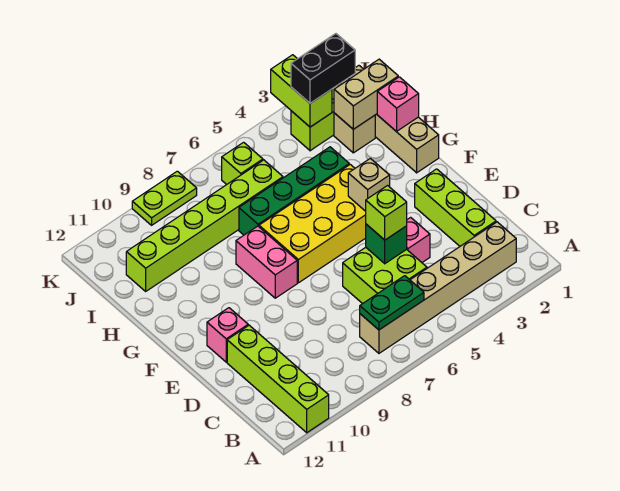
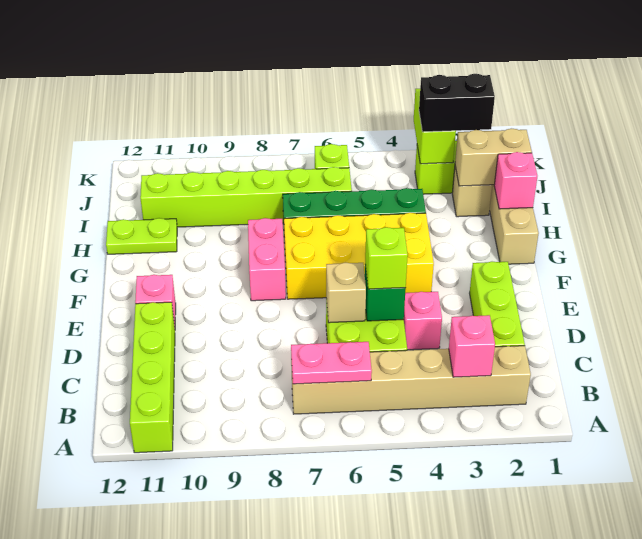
none -> pink 1x1 brick [449,315,495,377]
green 1x2 plate [360,276,424,330] -> pink 1x2 plate [291,342,372,384]
tan 1x1 brick [348,158,390,211] -> tan 1x1 brick moved to [326,263,366,323]
lime 1x2 plate [132,171,197,225] -> lime 1x2 plate moved to [106,218,177,254]

